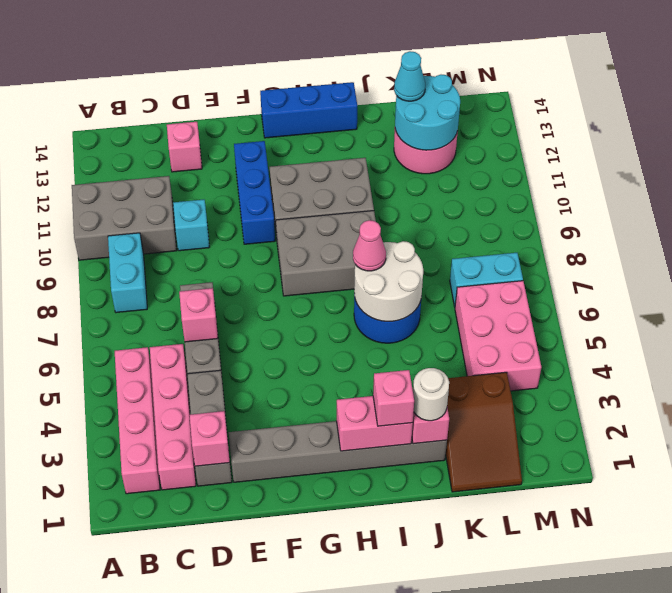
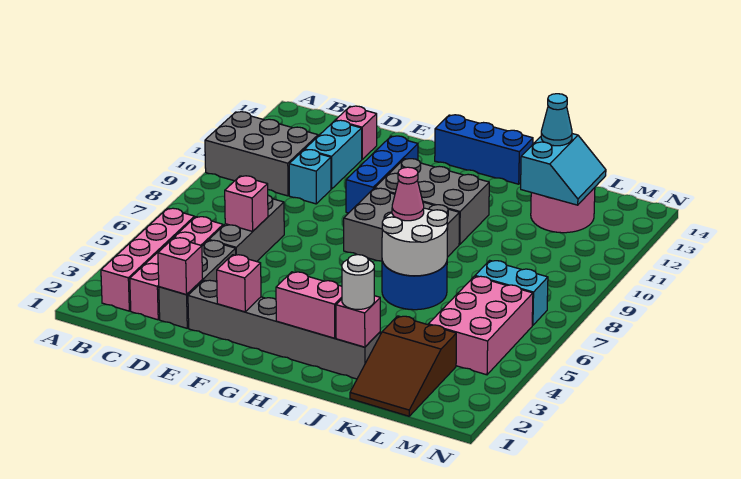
cyan 1x2 brick [108,233,147,313] -> cyan 1x2 brick moved to [305,120,362,189]
pink 1x1 brick [373,370,414,426] -> pink 1x1 brick moved to [217,255,261,312]
cyan 2x2 round brick [395,75,460,150] -> cyan 2x2 slope [521,134,606,205]

